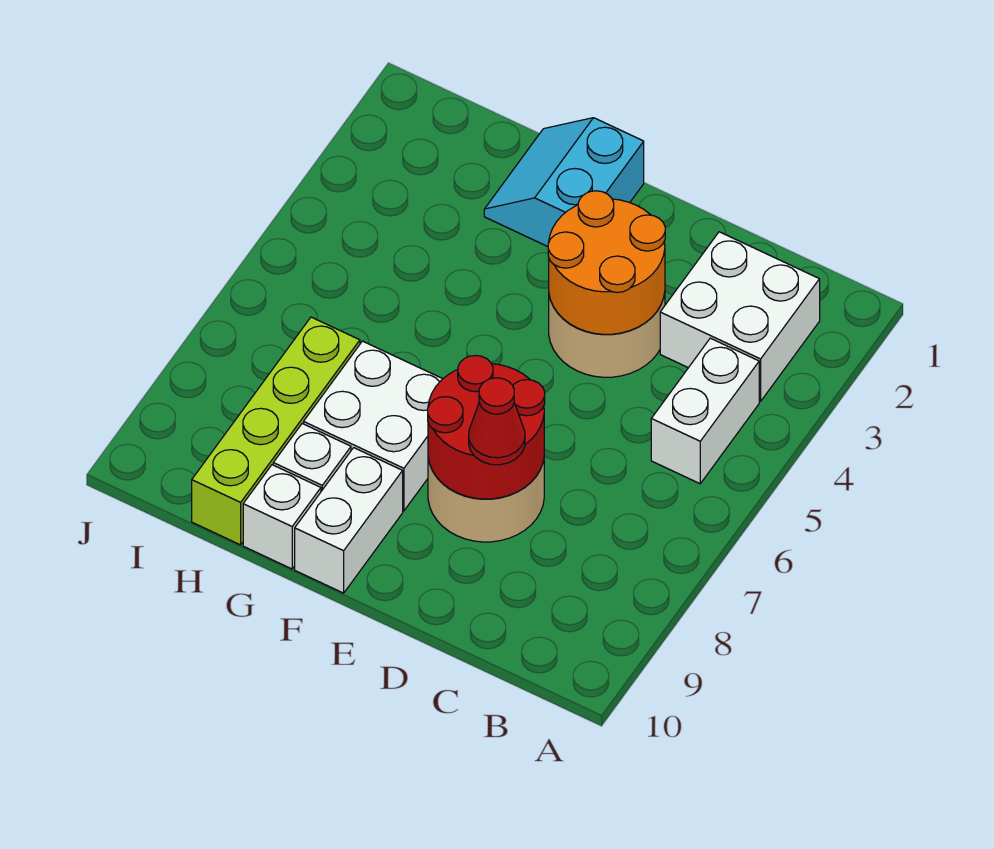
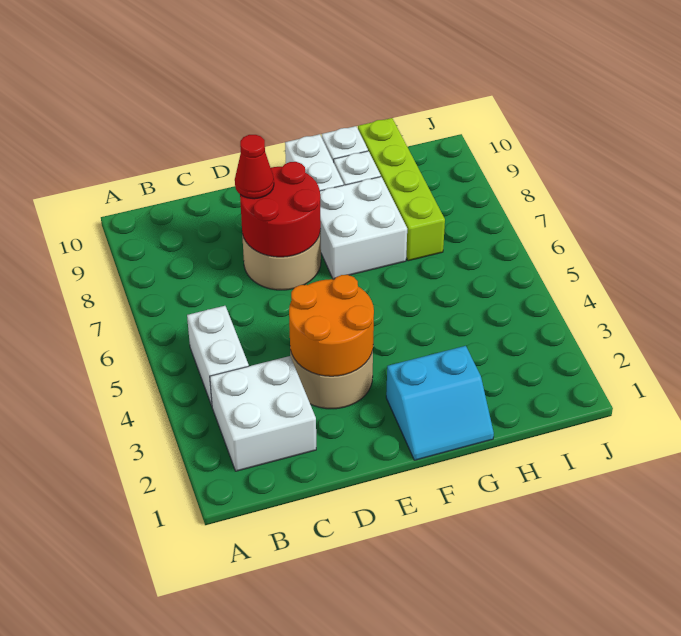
cyan 2x2 slope [484,118,644,246] -> cyan 2x2 slope turned to [386,346,494,460]

